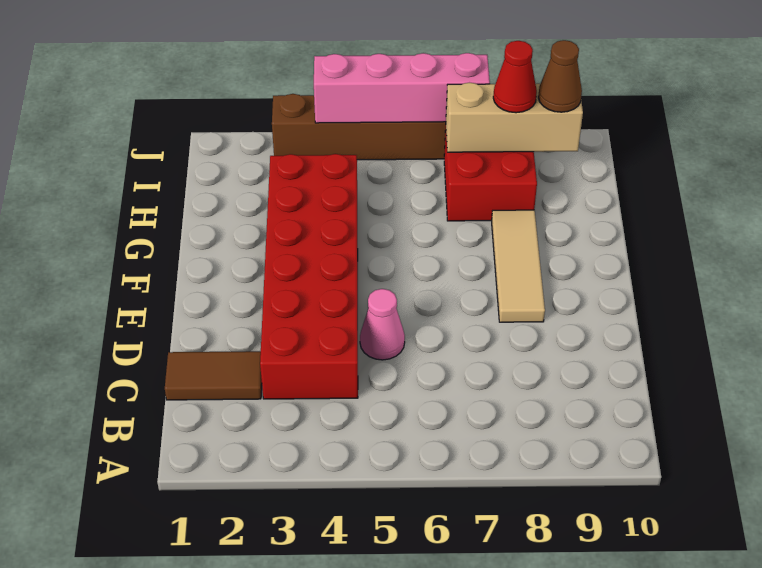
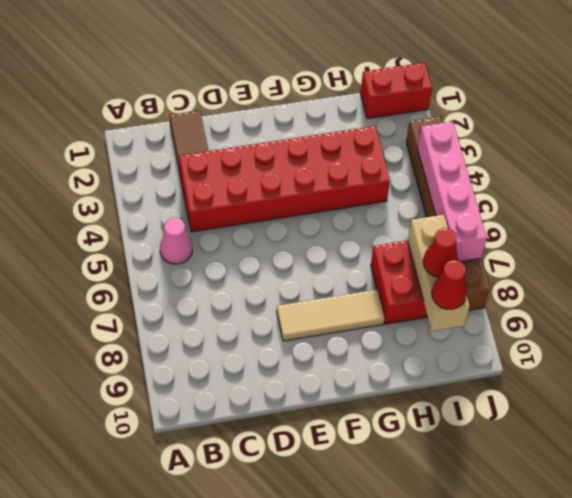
pink 1x1 cone [360,289,405,360] -> pink 1x1 cone moved to [160,218,192,264]
none -> red 1x2 brick [360,62,432,119]
brown 1x1 cone [538,40,582,112] -> red 1x1 cone [432,260,467,309]

